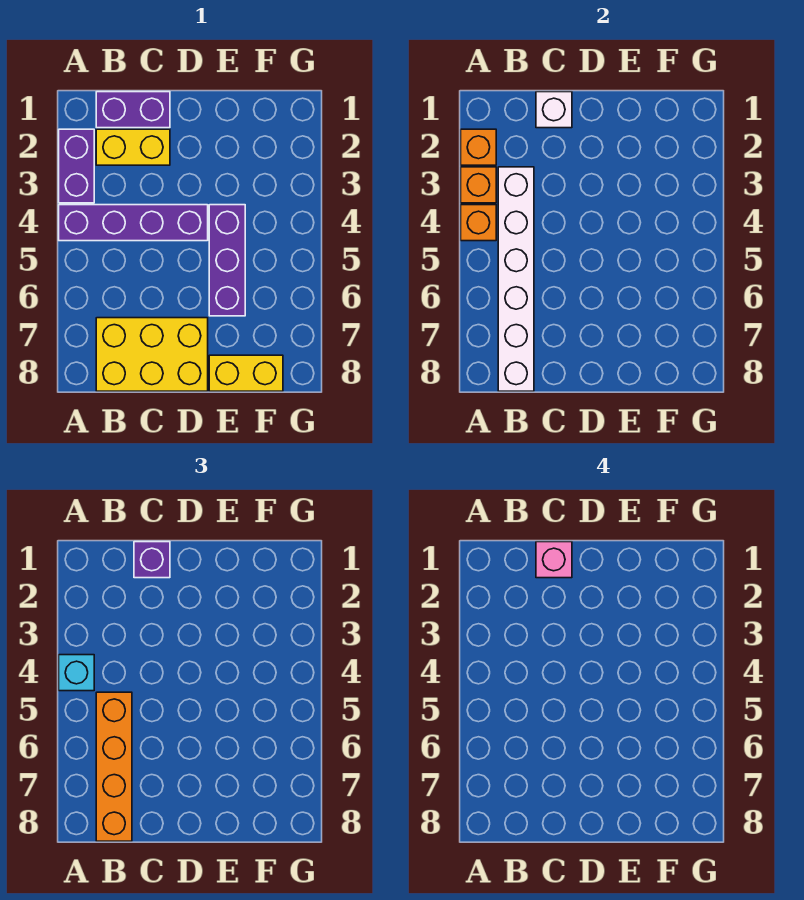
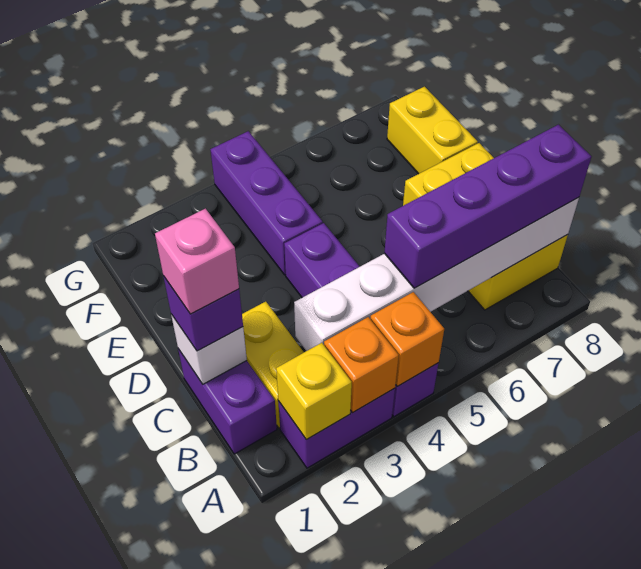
orange 1x1 brick [461,129,496,165] -> yellow 1x1 brick [276,343,352,440]
cyan 1x1 brick [59,655,94,691] -> none
orange 1x4 brick [96,692,132,841] -> purple 1x4 brick [384,125,591,288]
purple 1x3 brick [209,205,245,316] -> purple 1x3 brick turned to [210,131,323,275]

